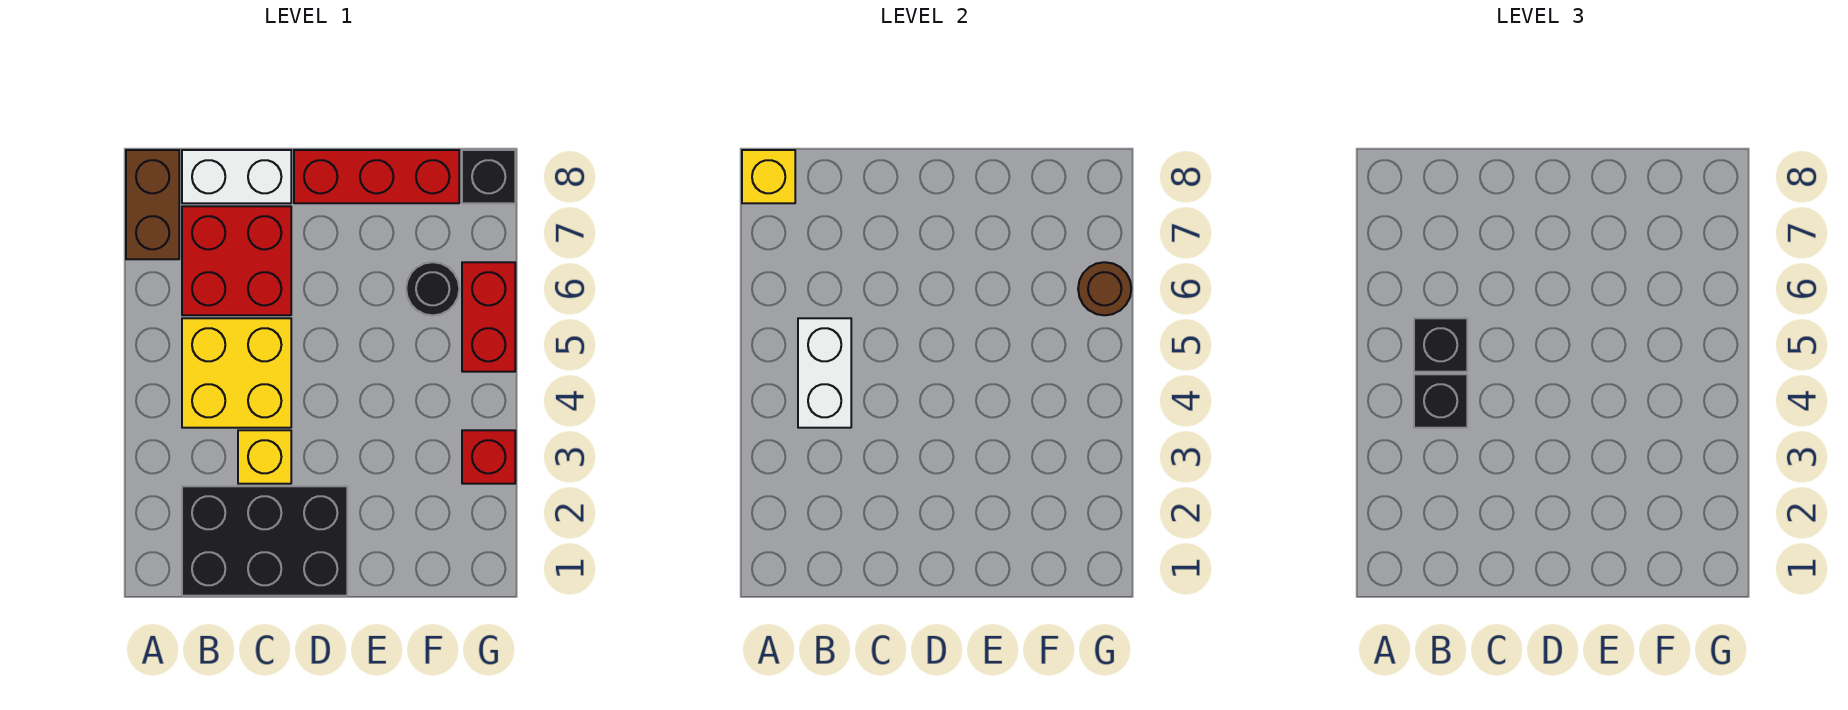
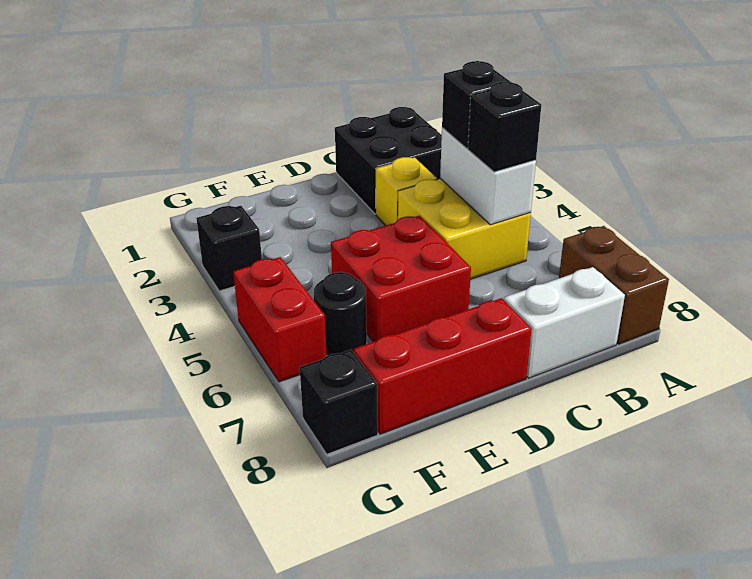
yellow 1x1 brick [742,150,795,203] -> none
black 2x3 brick [182,486,347,596] -> black 2x2 brick [335,107,442,214]
red 2x2 brick [182,206,291,315] -> red 2x2 brick moved to [331,216,471,342]
red 1x1 brick [462,430,515,484] -> black 1x1 brick [196,206,262,291]
brown 1x1 round brick [1078,262,1131,315] -> none

